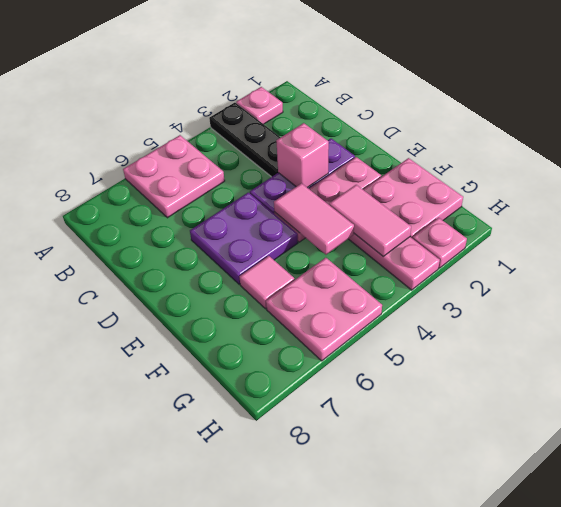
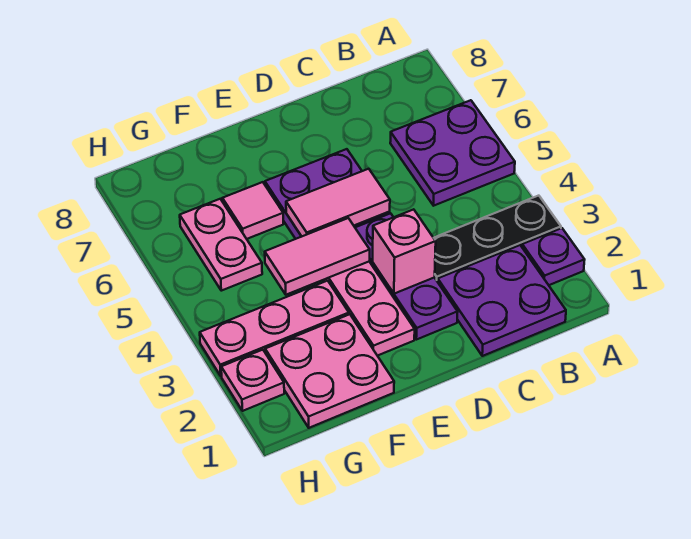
pink 1x1 plate [236,87,283,124] -> purple 1x1 plate [522,228,584,285]
pink 2x2 plate [123,135,225,218] -> purple 2x2 plate [390,100,515,206]
none -> purple 2x2 plate [438,245,566,356]
pink 1x2 tile [329,185,411,256] -> pink 1x2 tile moved to [286,169,390,237]
pink 2x2 plate [266,258,382,361] -> pink 1x2 plate [180,199,262,291]

